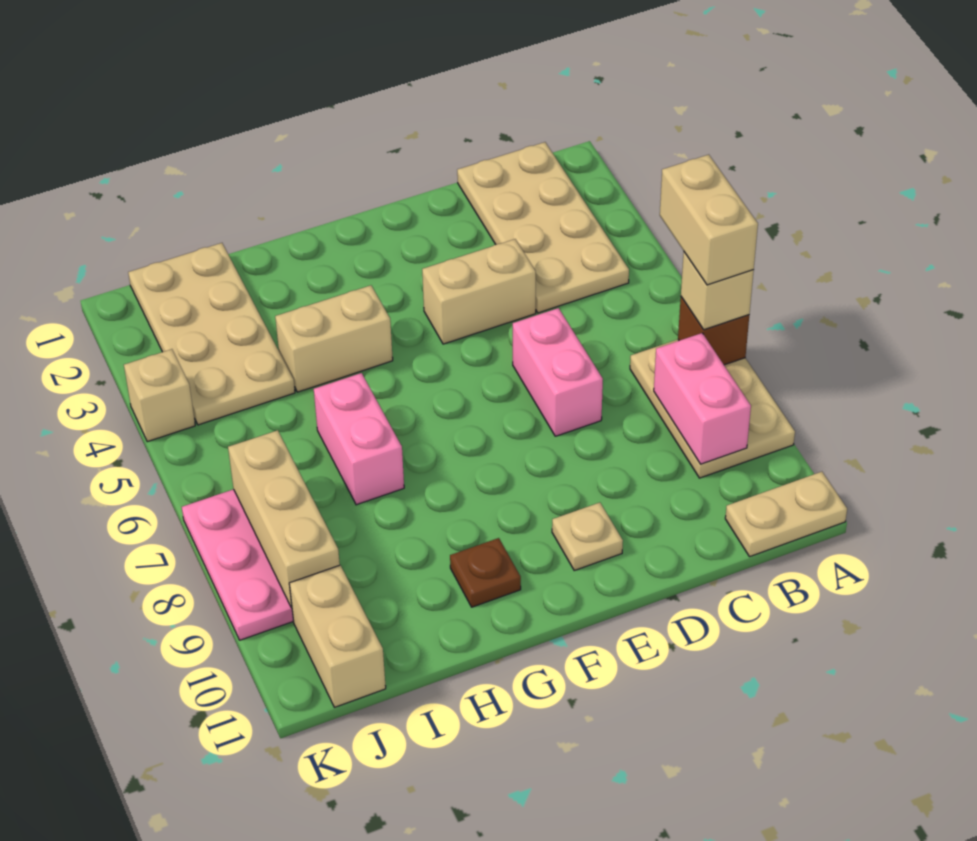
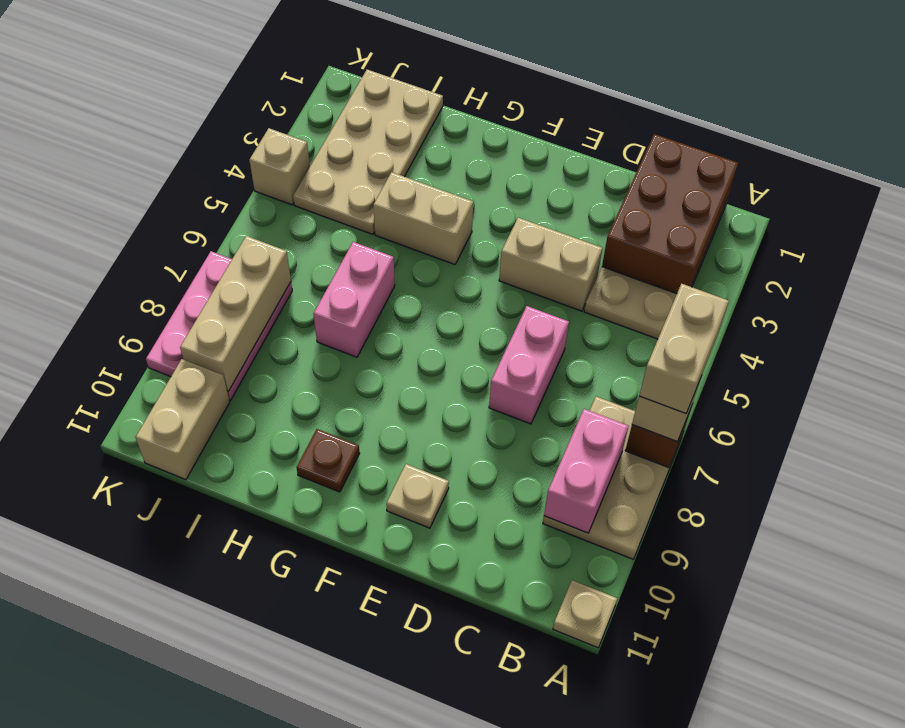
tan 1x2 plate [725,472,847,557] -> tan 1x1 plate [553,580,617,648]
none -> brown 2x3 brick [602,134,738,294]

